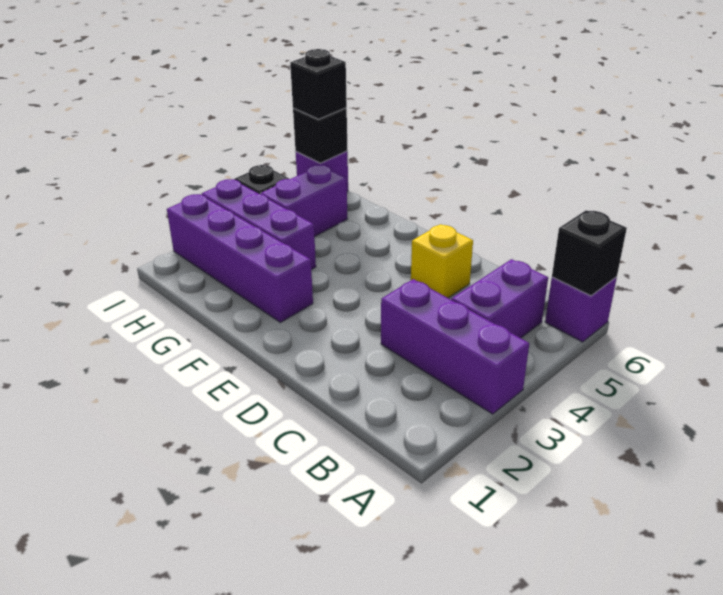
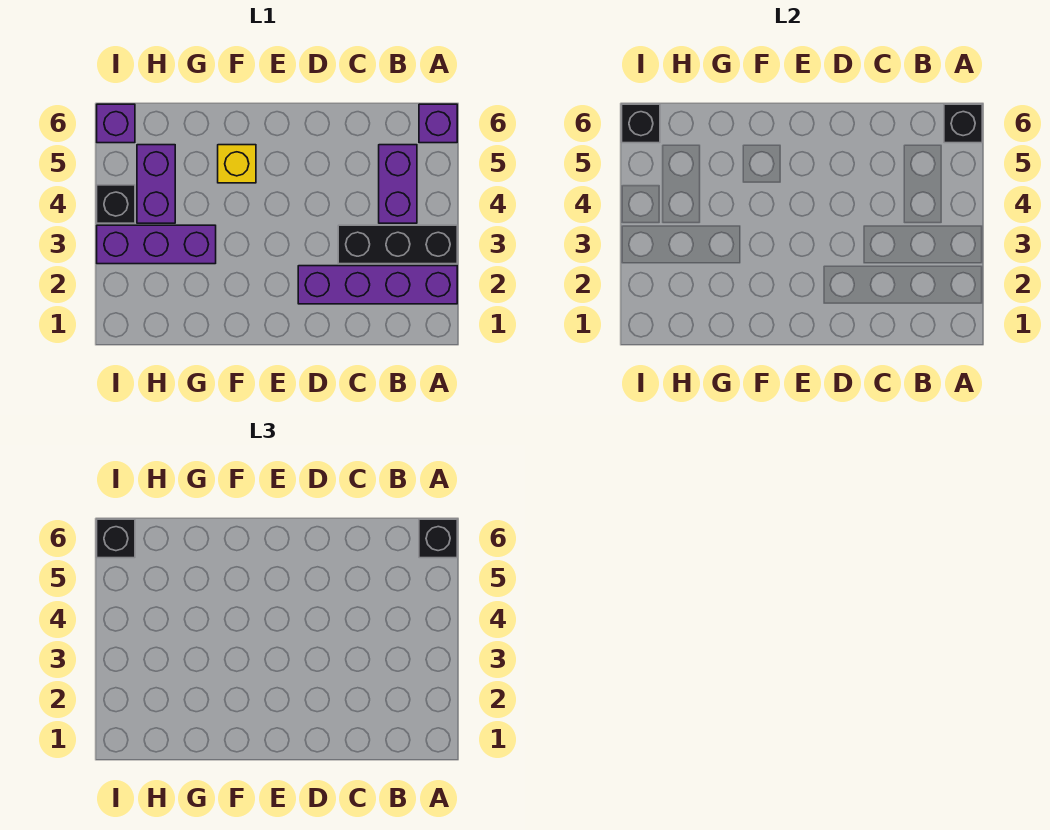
purple 1x3 brick [381,279,529,414] -> black 1x3 brick [338,225,457,264]
none -> black 1x1 brick [419,519,457,558]
yellow 1x1 brick [411,224,473,298] -> yellow 1x1 brick moved to [218,145,256,183]
purple 1x4 brick [167,194,313,322] -> purple 1x4 brick moved to [298,266,457,304]

